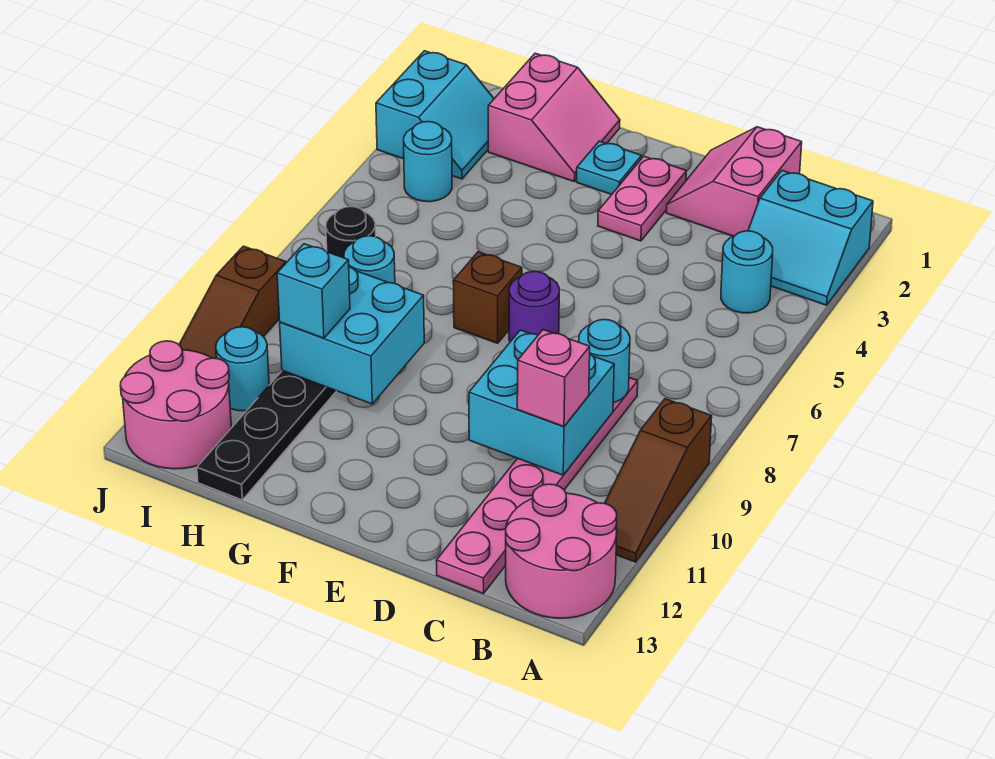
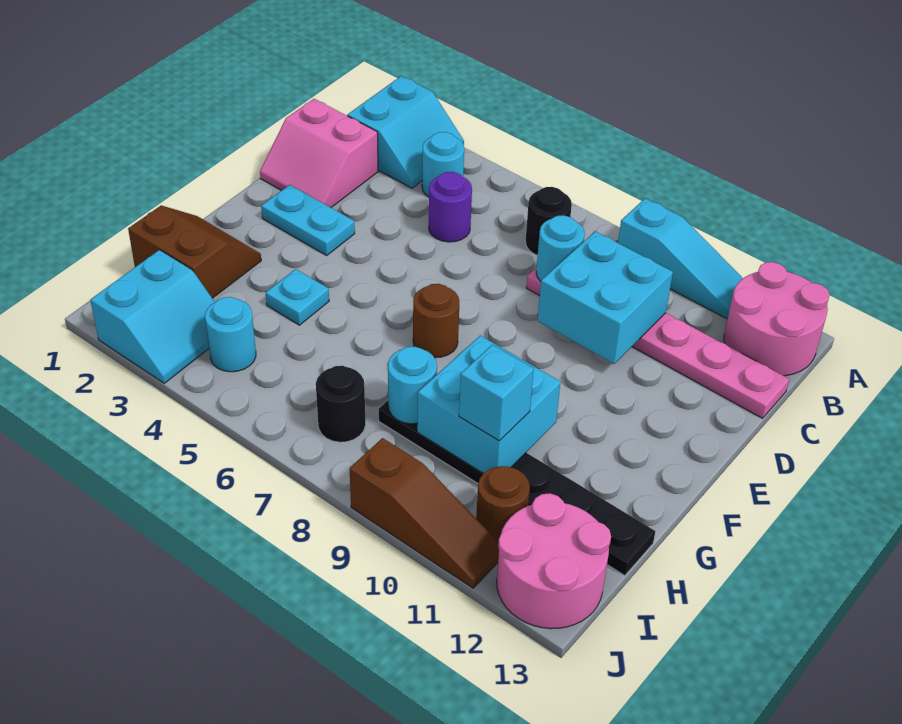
brown 1x3 slope [604,399,712,562] -> cyan 1x3 slope [618,198,743,319]
none -> black 1x1 round brick [525,187,572,255]
pink 1x1 brick [517,330,590,427] -> none
pink 1x2 plate [598,156,686,241] -> cyan 1x2 plate [261,185,355,255]
purple 1x1 round brick [509,271,559,342] -> purple 1x1 round brick moved to [429,172,472,242]
cyan 1x1 plate [577,141,642,195] -> cyan 1x1 plate moved to [266,269,329,325]
brown 1x1 brick [453,252,522,343] -> brown 1x1 round brick [413,284,459,358]
pink 2x2 slope [488,53,620,181] -> brown 2x2 slope [128,206,261,298]
cyan 2x2 slope [376,51,494,179] -> cyan 2x2 slope turned to [90,250,215,383]
cyan 1x1 round brick [216,327,269,411] -> brown 1x1 round brick [476,466,530,542]

